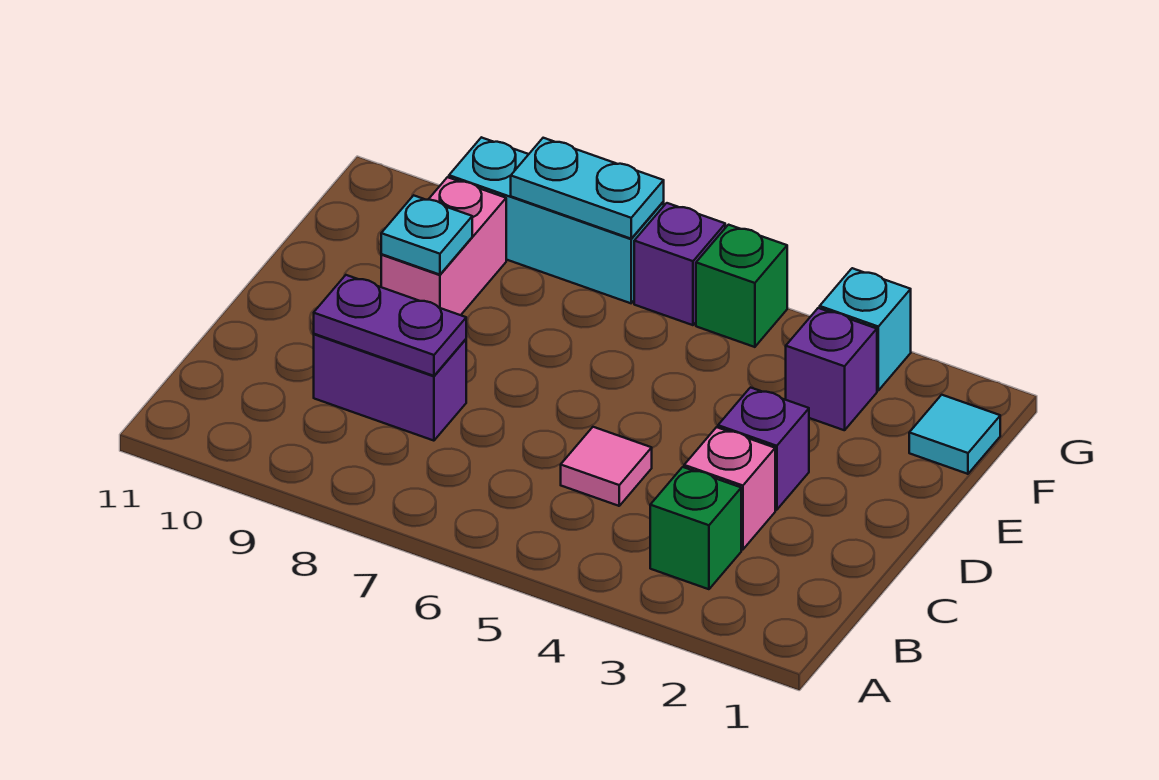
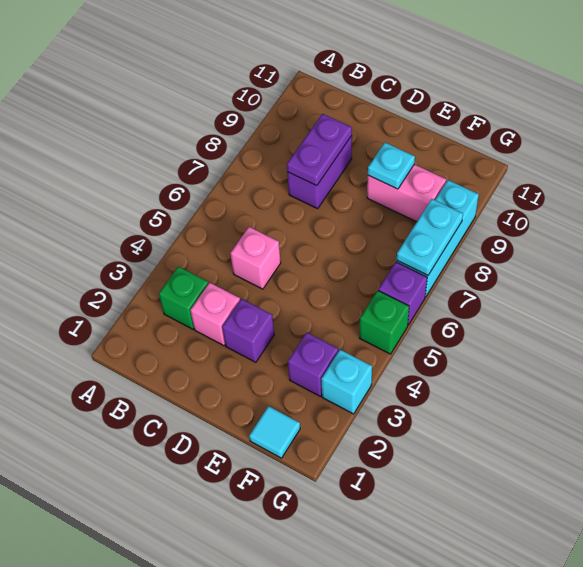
pink 1x1 tile [561,427,652,506] -> pink 1x1 brick [230,227,281,289]

